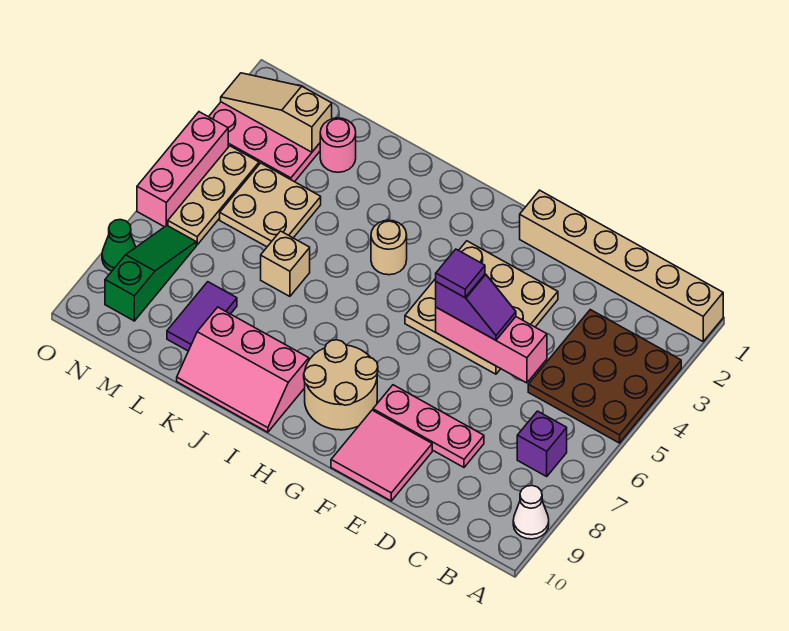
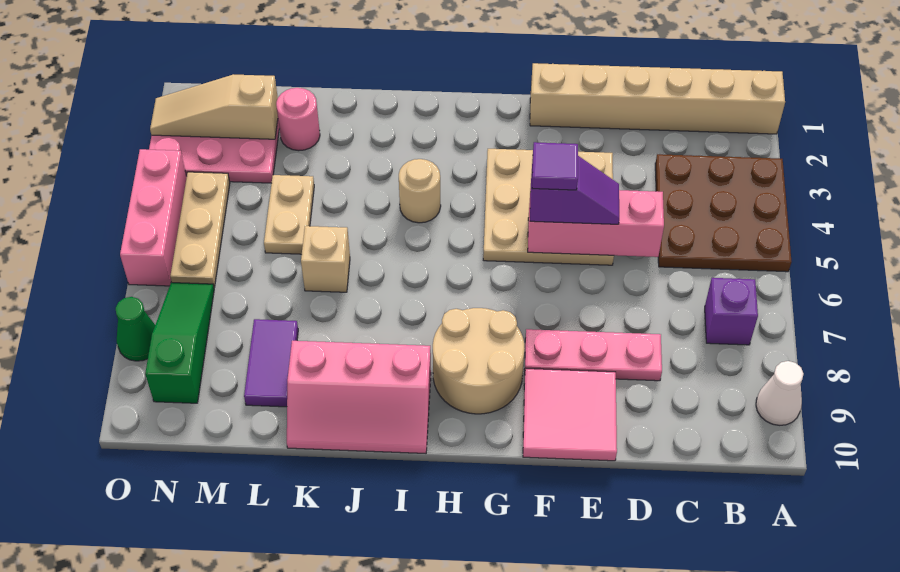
tan 2x2 plate [220,163,321,247] -> tan 1x2 plate [264,175,314,254]

